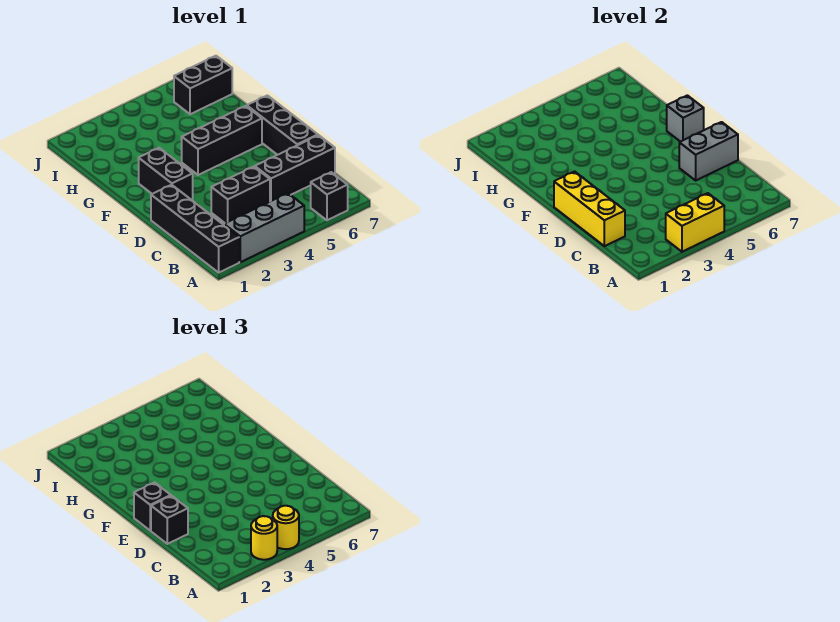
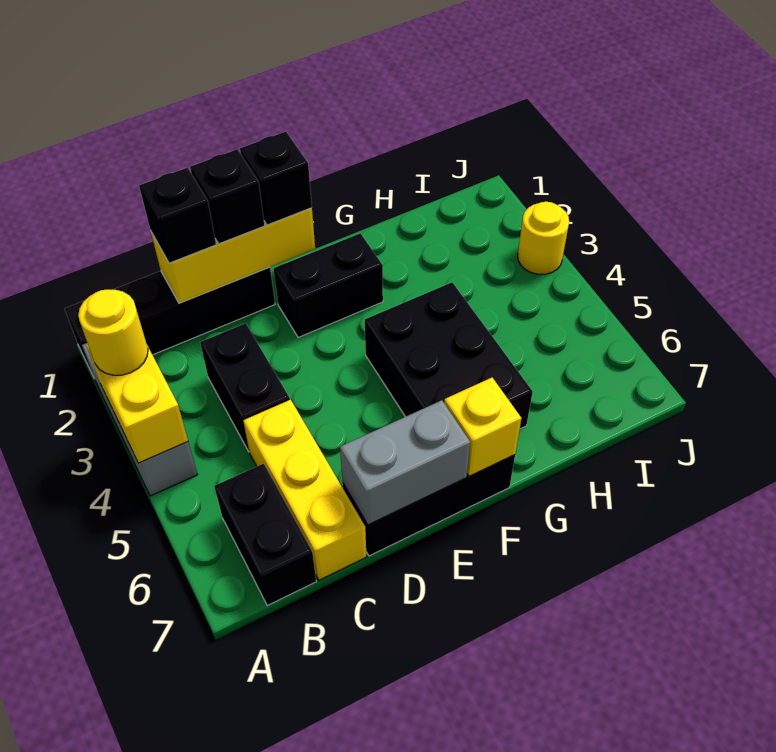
yellow 1x1 round brick [272,506,299,549] -> yellow 1x1 round brick moved to [518,202,569,274]
black 1x1 brick [311,172,348,220] -> black 1x1 brick moved to [139,168,216,263]
black 1x3 brick [255,135,335,201] -> yellow 1x3 brick [243,400,367,580]
grey 1x2 brick [679,122,738,180] -> grey 1x2 brick turned to [340,400,470,525]
black 1x3 brick [182,106,262,175] -> black 2x3 brick [365,282,533,429]
grey 1x1 brick [667,95,704,142] -> yellow 1x1 brick [444,378,521,476]
black 1x2 brick [174,56,232,114] -> black 1x2 brick moved to [214,464,316,606]

